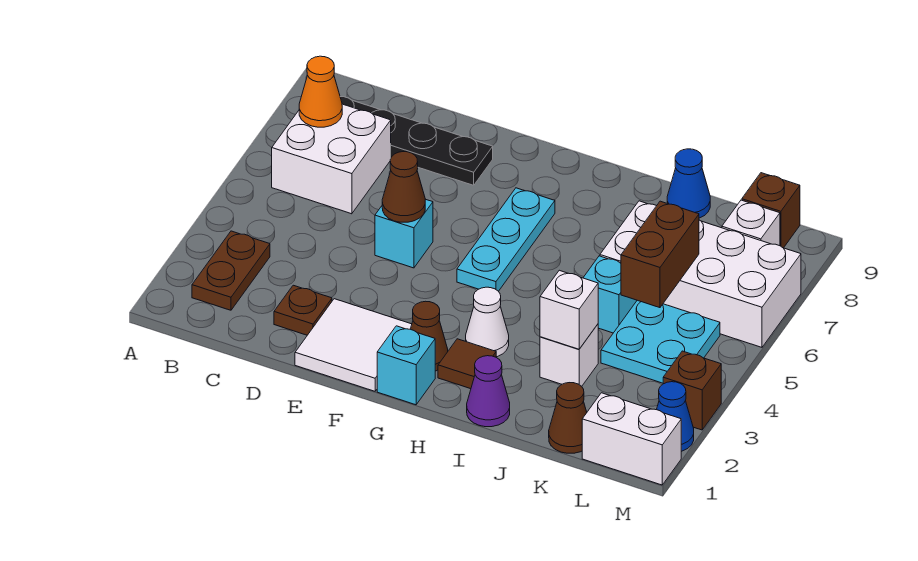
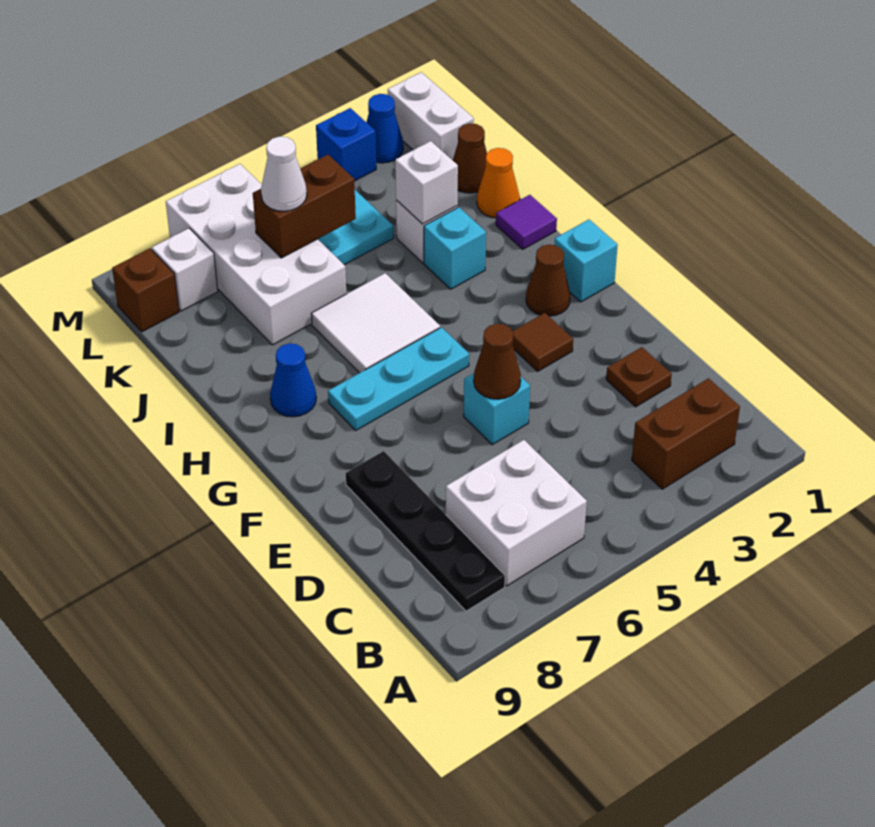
brown 1x2 plate [192,231,270,310] -> brown 1x2 brick [632,378,740,489]
orange 1x1 cone [299,56,342,127] -> orange 1x1 cone moved to [477,148,520,218]
white 2x2 tile [295,299,412,391] -> white 2x2 tile moved to [311,273,440,373]
brown 1x1 tile [438,339,496,389] -> brown 1x1 tile moved to [512,313,573,371]
white 1x1 cone [466,287,509,357] -> white 1x1 cone moved to [261,137,307,211]
purple 1x1 cone [467,356,510,427] -> purple 1x1 tile [496,195,557,249]
cyan 1x1 brick [583,256,637,333] -> cyan 1x1 brick moved to [424,207,486,289]
blue 1x1 cone [667,149,710,218] -> blue 1x1 cone moved to [270,343,316,417]
brown 1x1 brick [663,351,721,430] -> blue 1x1 brick [316,108,376,181]

